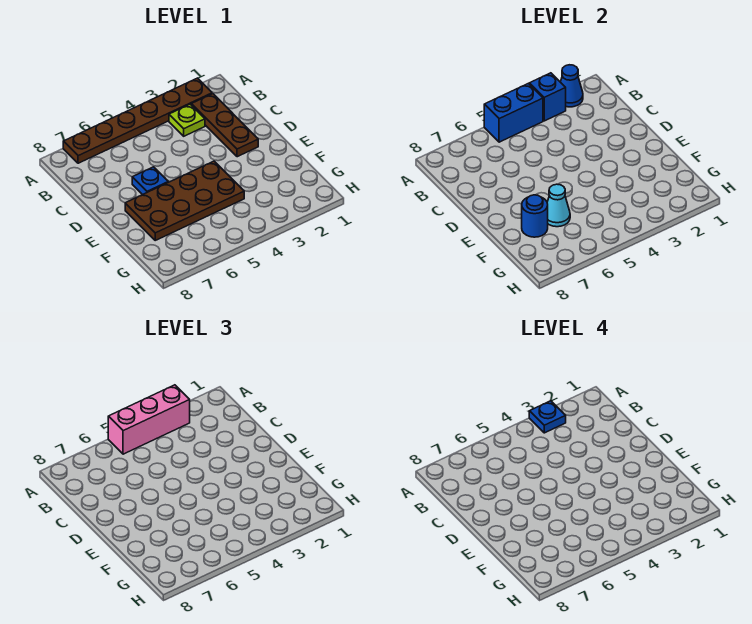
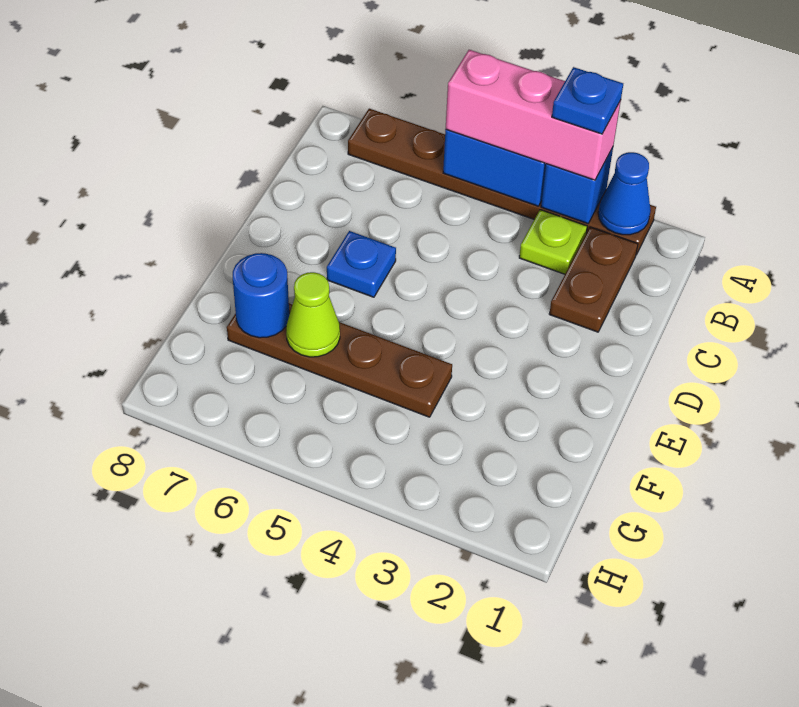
brown 1x3 plate [191,94,258,157] -> brown 1x2 plate [549,227,638,332]
brown 2x4 plate [125,161,244,240] -> brown 1x4 plate [227,303,452,417]
cyan 1x1 cone [547,184,570,227] -> lime 1x1 cone [286,272,340,357]

